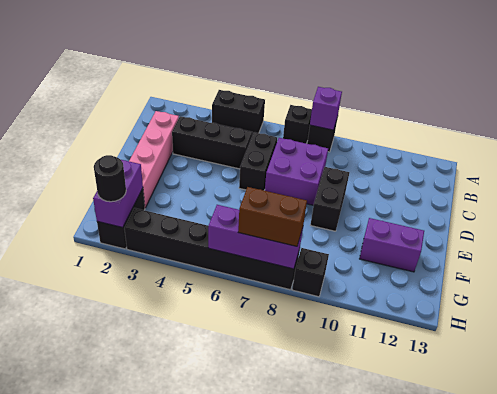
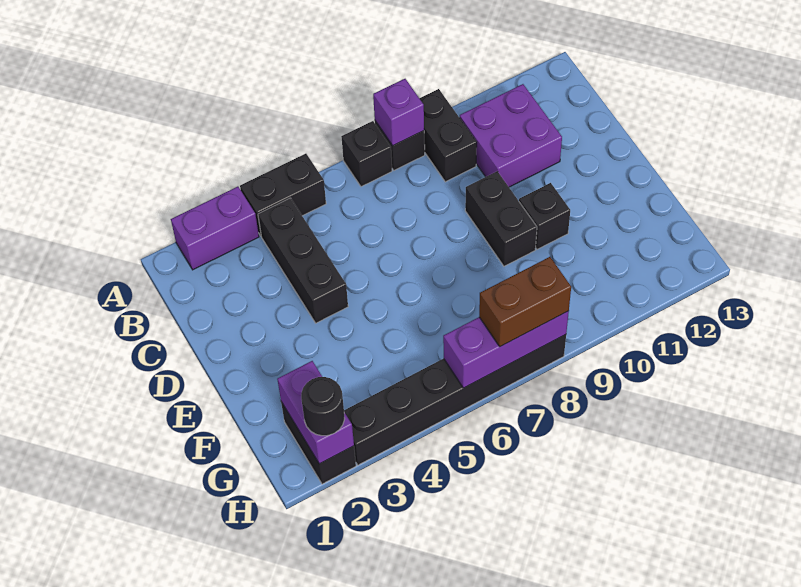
pink 1x4 brick [129,111,179,208] -> none
black 1x3 brick [172,116,252,169] -> black 1x3 brick turned to [258,198,348,323]
black 1x2 brick [239,132,277,190] -> black 1x2 brick moved to [419,89,477,182]
purple 2x2 brick [265,138,328,205] -> purple 2x2 brick moved to [460,84,562,187]
purple 1x2 brick [360,218,424,272] -> purple 1x2 brick moved to [171,187,259,270]
black 1x1 brick [292,248,329,297] -> black 1x1 brick moved to [519,183,570,249]

